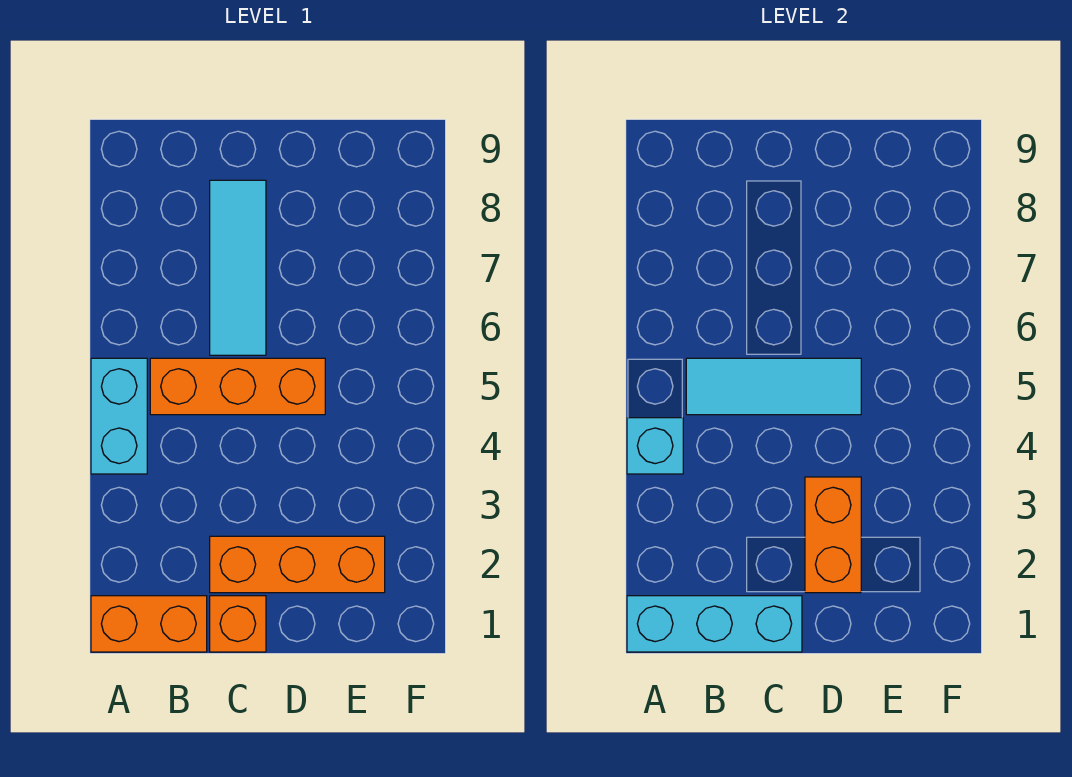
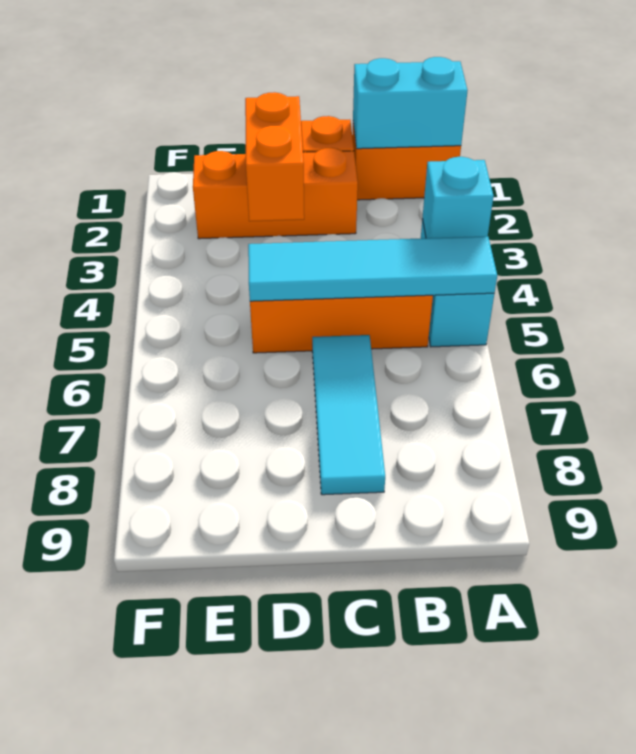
cyan 1x3 brick [627,596,802,652] -> cyan 1x2 brick [353,57,468,149]
cyan 1x3 tile [686,358,861,415] -> cyan 1x4 tile [248,236,497,301]

